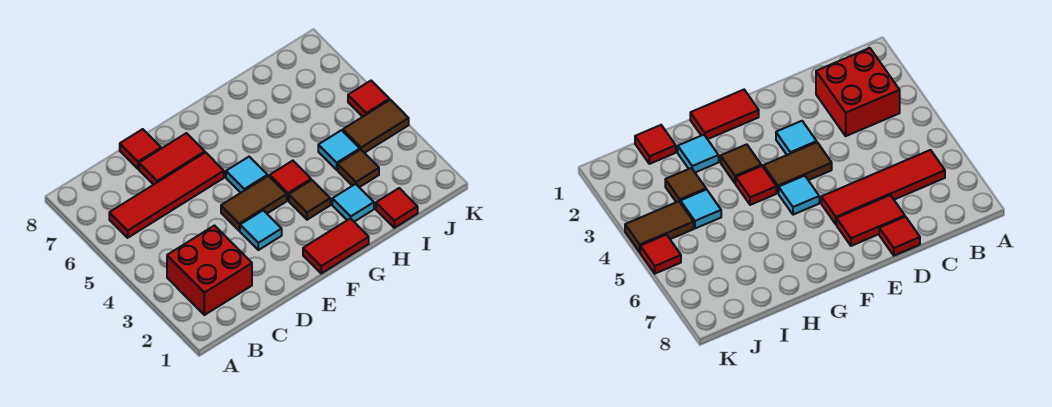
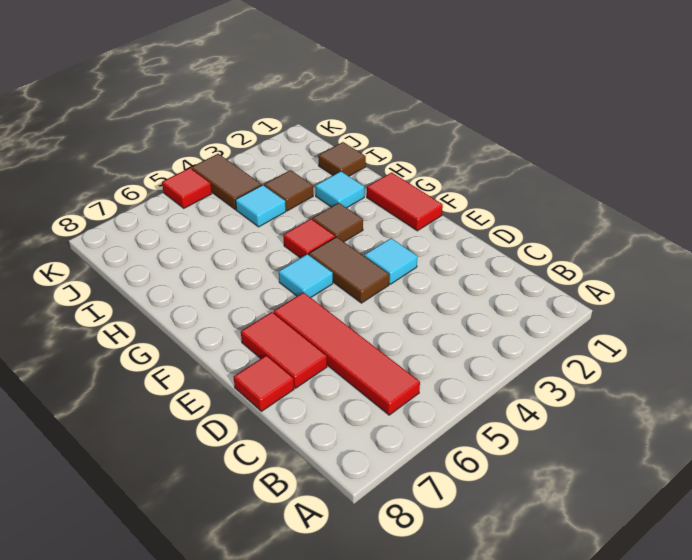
red 2x2 brick [167,226,252,315] -> none
red 1x1 tile [376,188,418,228] -> brown 1x1 tile [318,142,366,176]

